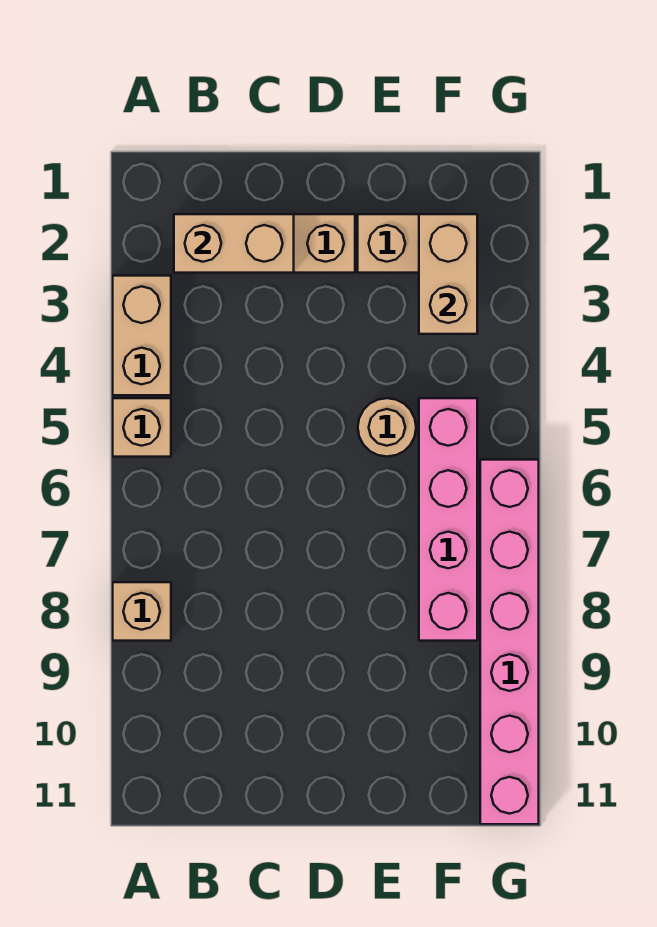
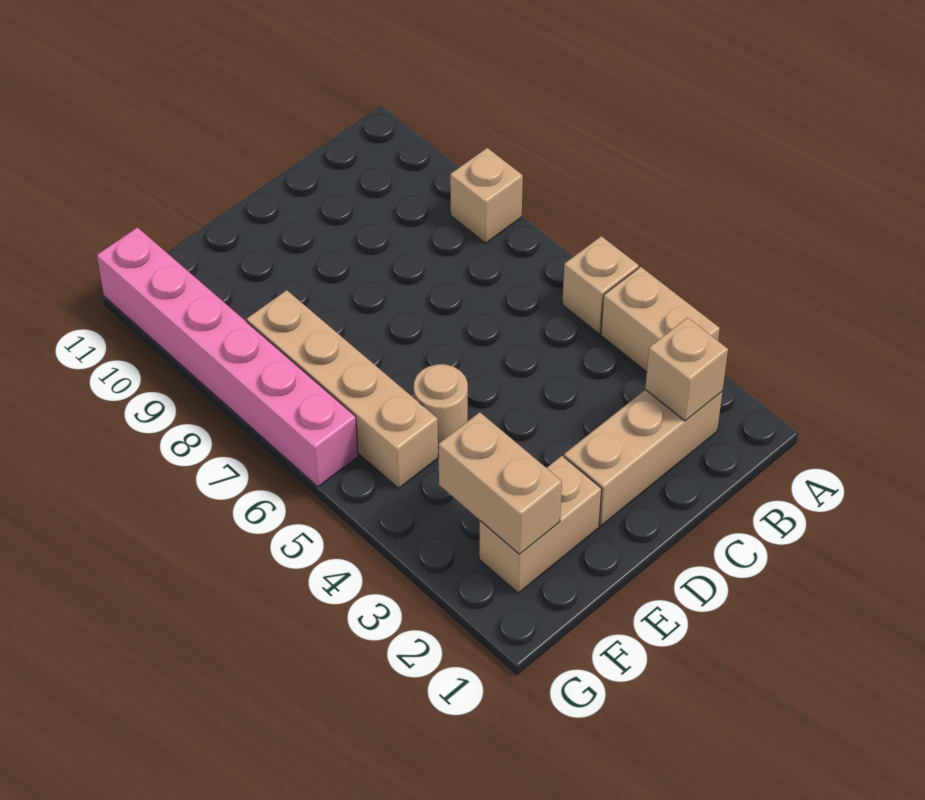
tan 1x2 brick [174,214,294,273] -> tan 1x1 brick [645,318,728,421]
pink 1x4 brick [419,398,477,641] -> tan 1x4 brick [247,290,438,488]

